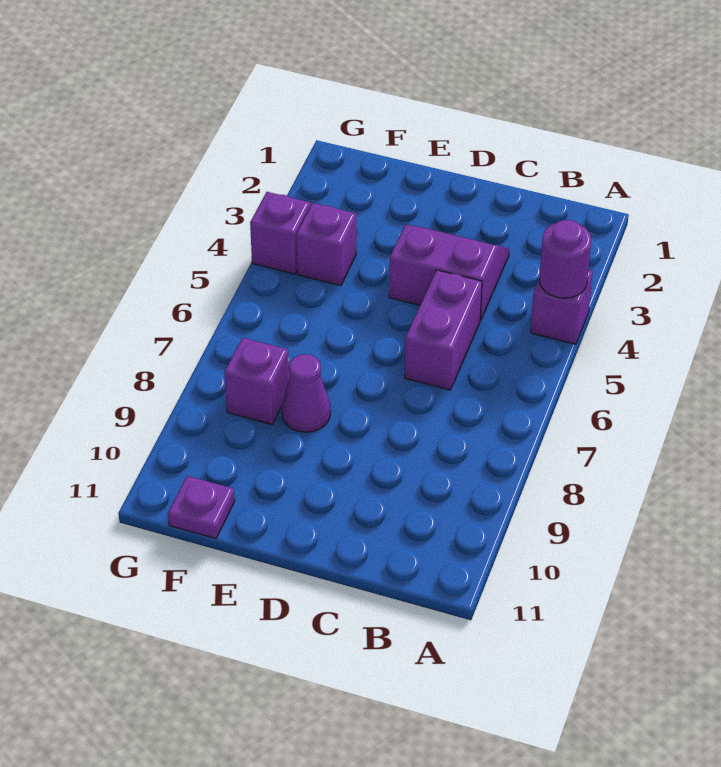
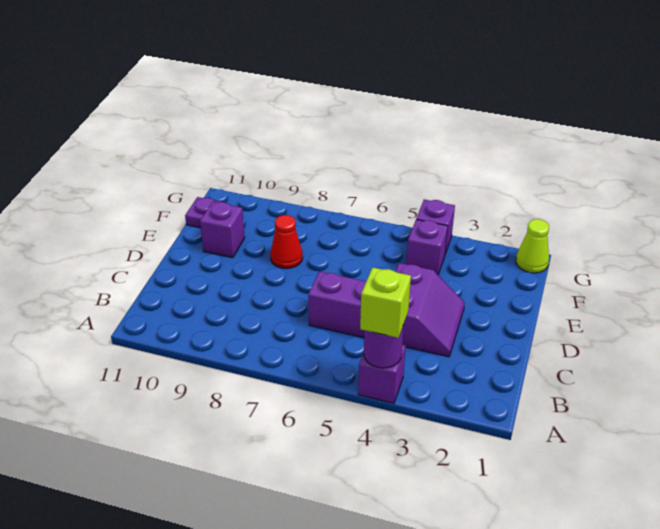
none -> lime 1x1 brick [360,267,411,338]
purple 1x1 cone [282,354,330,432] -> red 1x1 cone [270,215,303,269]
purple 1x1 brick [225,338,289,424] -> purple 1x1 brick moved to [200,202,245,258]
none -> lime 1x1 cone [516,219,549,273]

